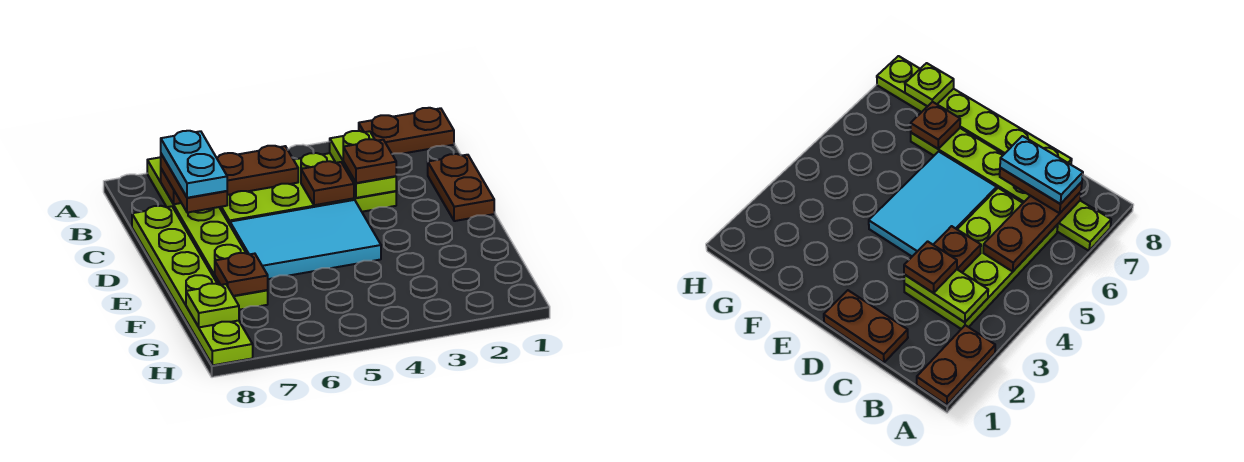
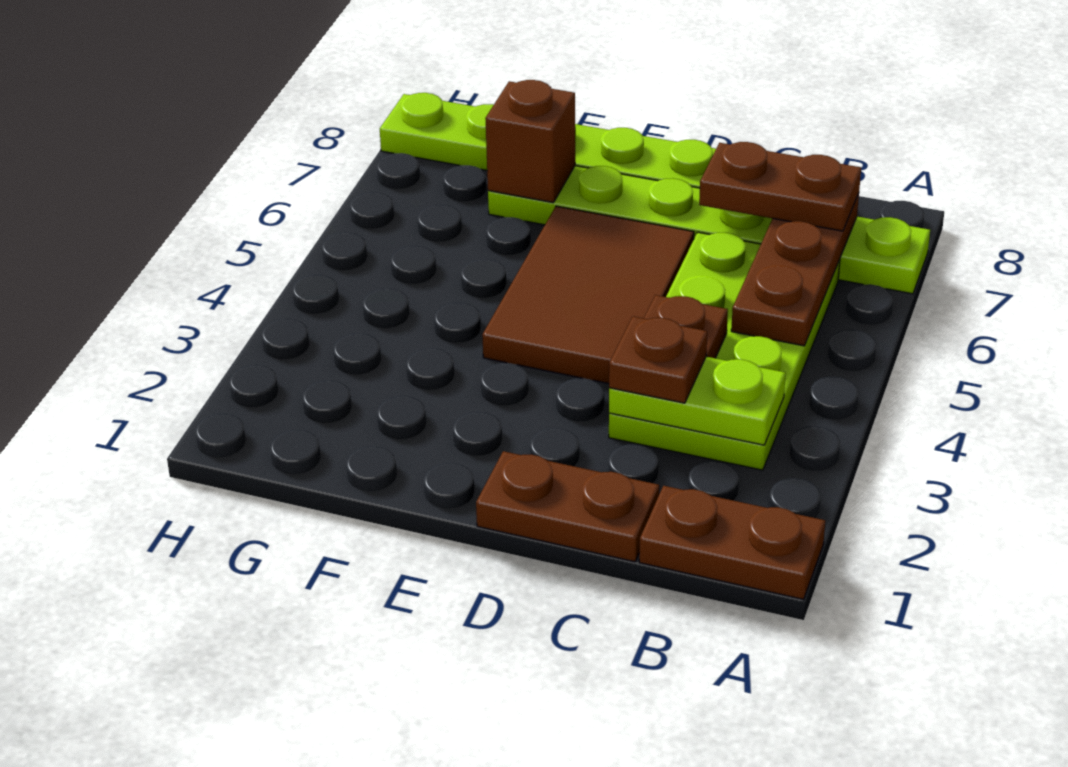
brown 1x2 plate [359,108,454,154] -> brown 1x2 plate turned to [639,486,825,599]
cyan 1x2 plate [161,131,227,198] -> none
cyan 2x3 tile [230,200,381,279] -> brown 2x3 tile [482,206,694,384]
brown 1x1 plate [215,253,268,296] -> brown 1x1 brick [485,80,575,203]
lime 1x1 plate [186,284,239,327] -> none

